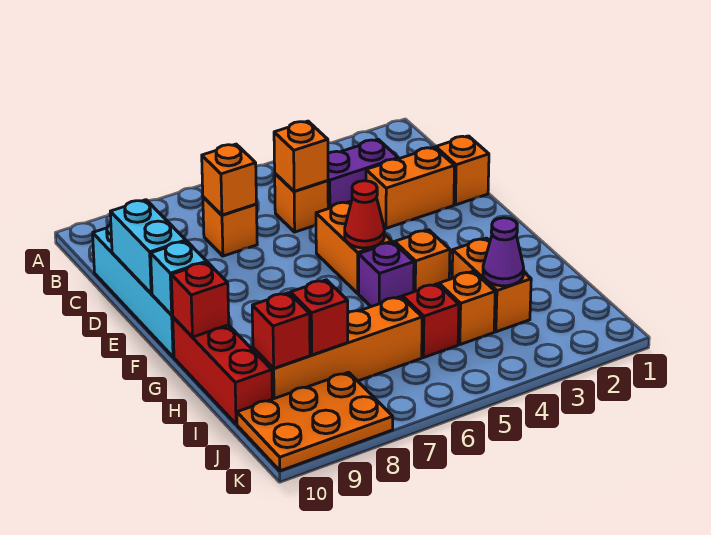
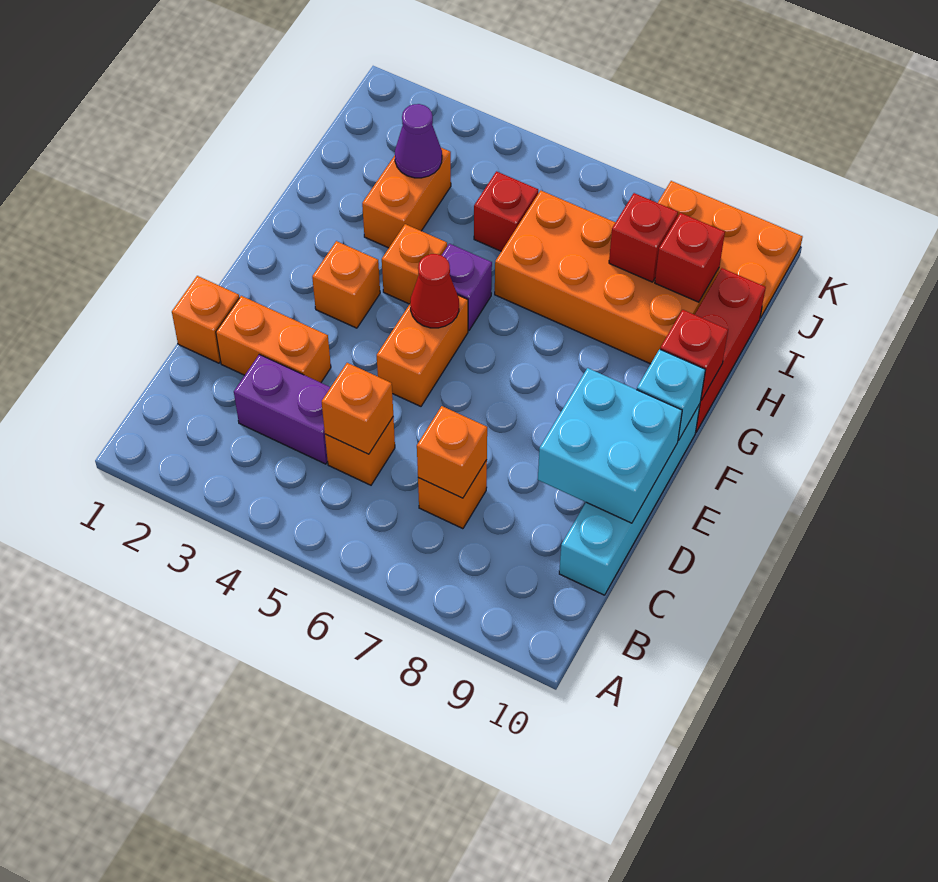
cyan 1x2 brick [110,200,186,294] -> cyan 2x2 brick [538,368,682,523]
orange 1x1 brick [439,271,495,345] -> orange 1x1 brick moved to [312,241,380,328]
orange 1x4 brick [253,297,422,399] -> orange 2x4 brick [495,190,719,364]

